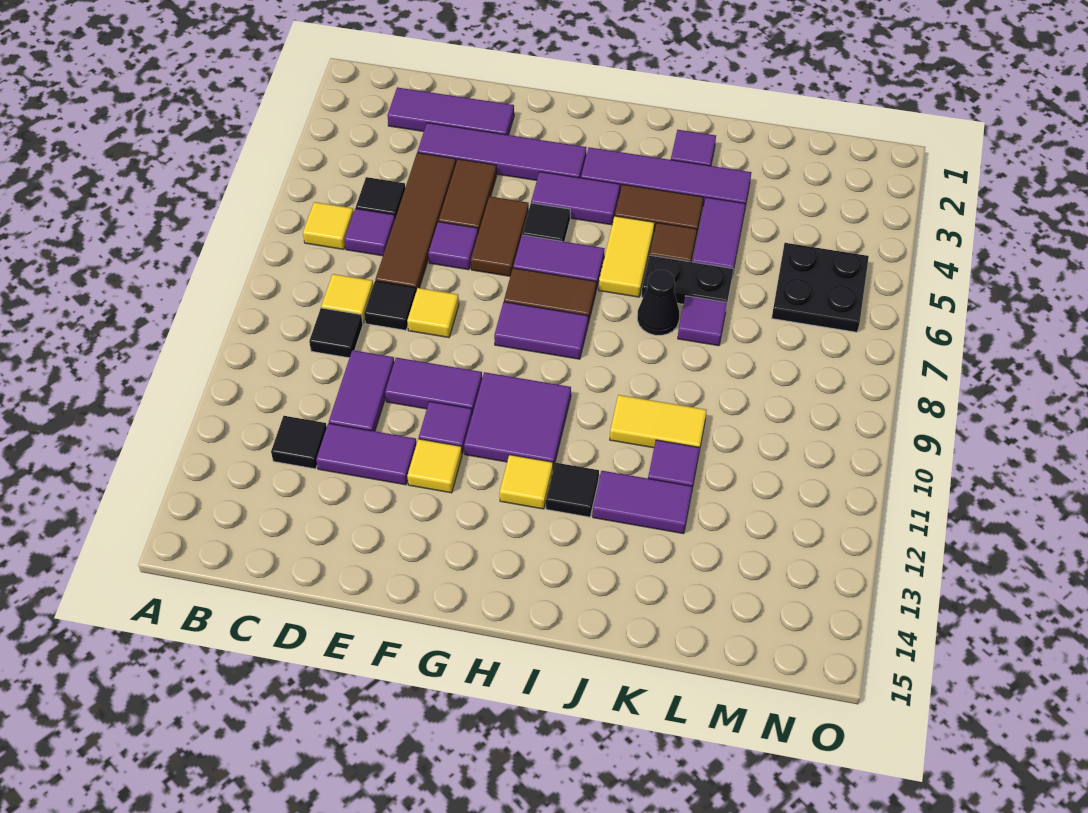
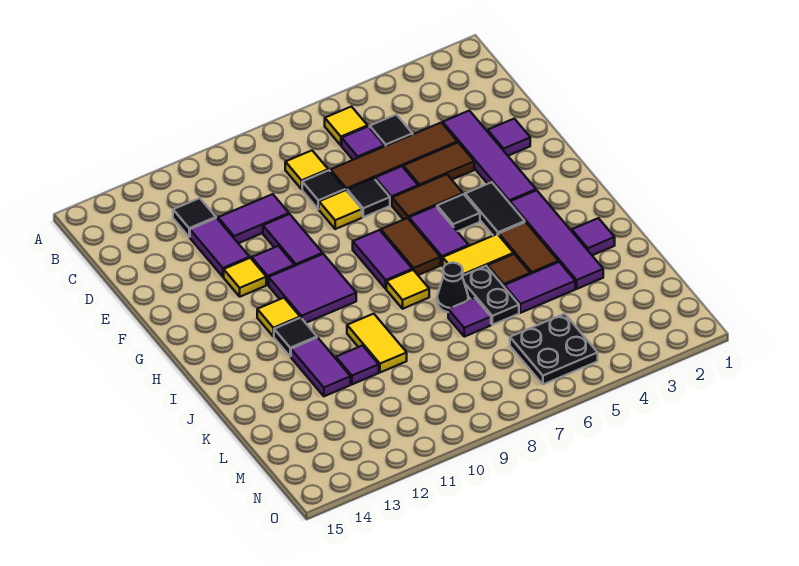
purple 1x3 tile [387,87,514,135] -> purple 1x1 tile [488,119,530,156]
black 1x1 tile [309,308,363,358] -> black 1x1 tile moved to [347,178,390,217]
purple 1x2 tile [531,172,620,225] -> black 1x2 tile [465,182,525,236]
none -> yellow 1x1 tile [386,270,429,309]

